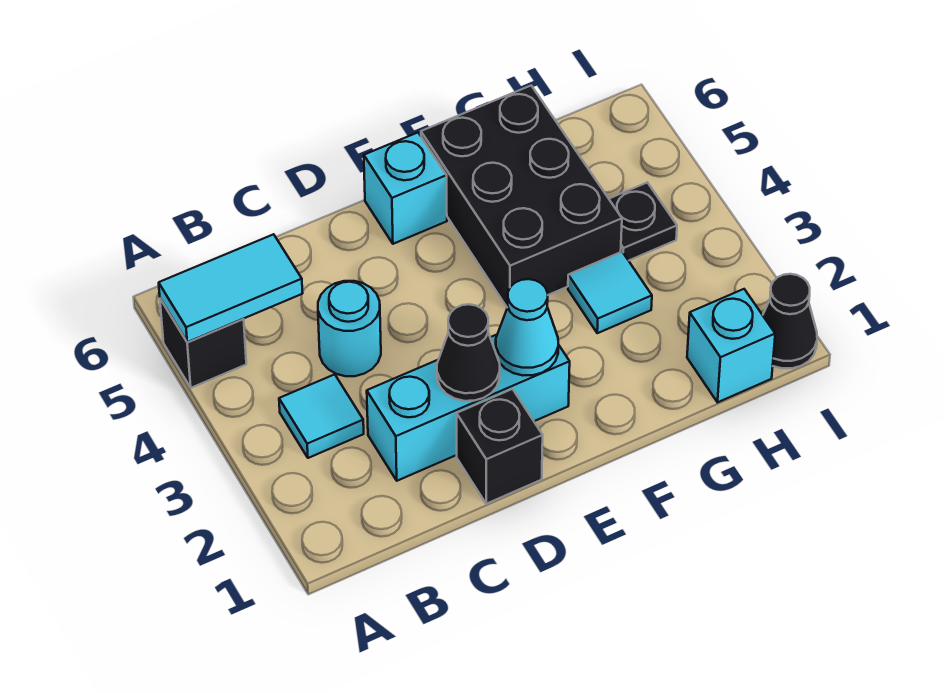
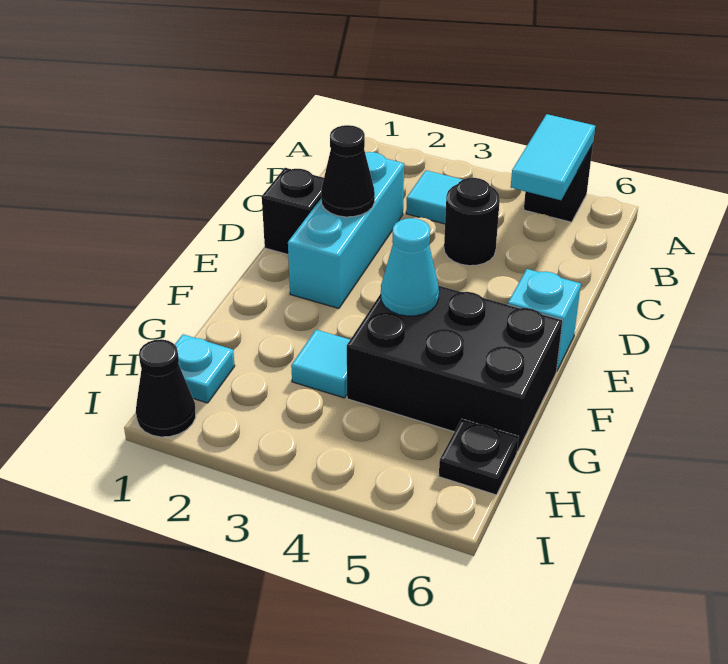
cyan 1x1 round brick [318,281,381,376] -> black 1x1 round brick [444,178,500,266]
cyan 1x1 cone [496,279,558,375] -> cyan 1x1 cone moved to [381,218,439,316]
cyan 1x1 brick [687,289,775,402] -> cyan 1x1 plate [175,334,235,403]
black 1x1 plate [609,182,677,261] -> black 1x1 plate moved to [439,419,519,495]

